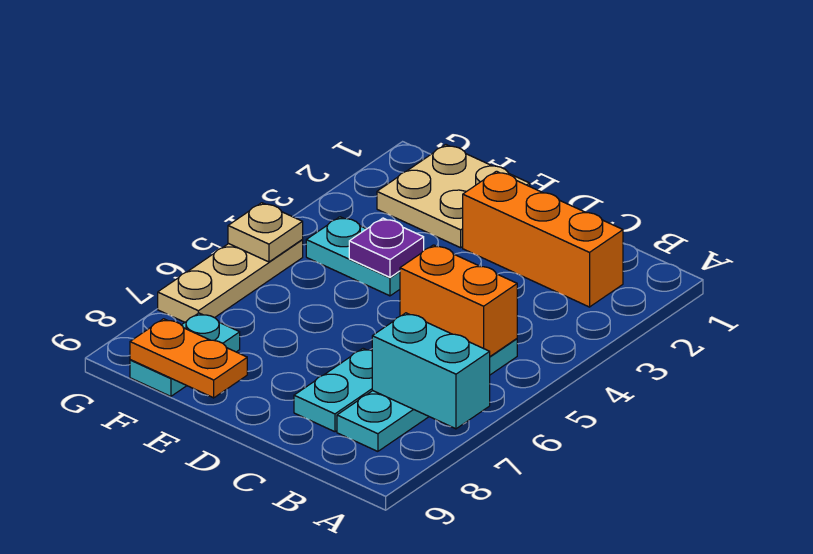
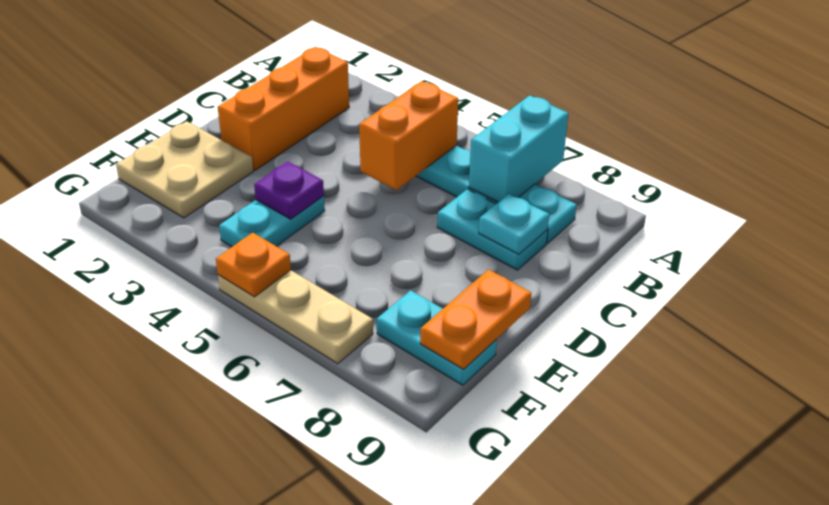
none -> cyan 1x1 plate [479,194,549,254]
tan 1x1 plate [228,203,303,262] -> orange 1x1 plate [216,233,291,297]

